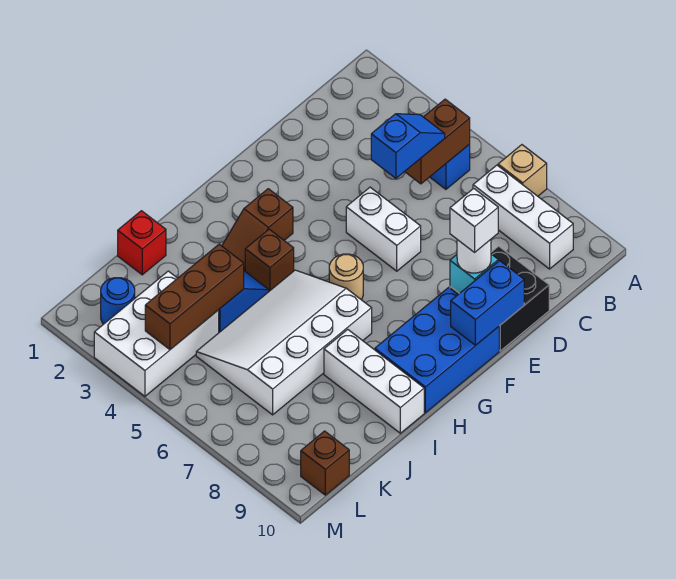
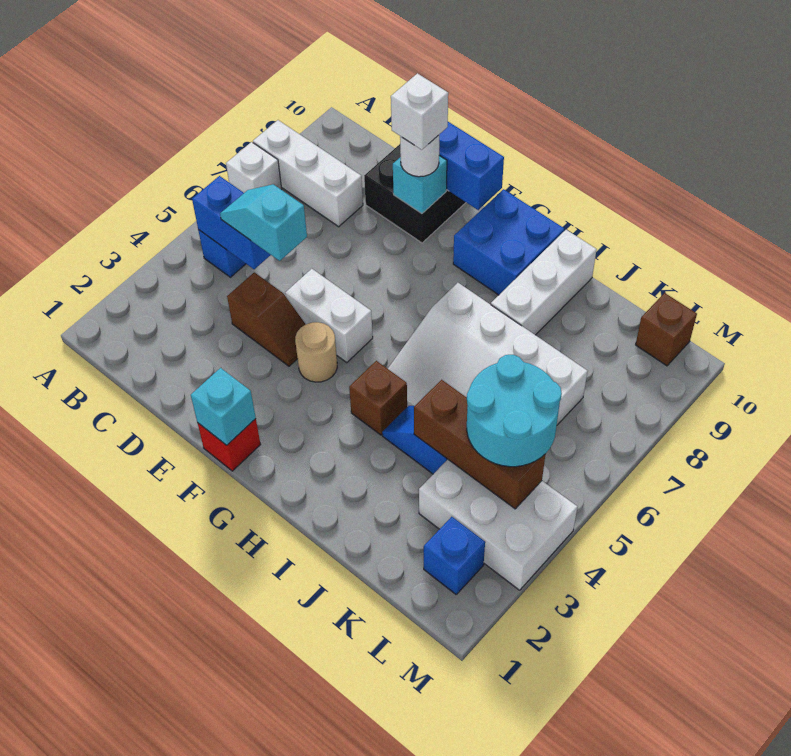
tan 1x1 brick [498,145,547,196] -> white 1x1 brick [226,142,282,193]
brown 1x2 brick [405,99,470,184] -> blue 1x2 brick [192,176,270,269]
white 1x3 brick [473,165,573,269] -> white 1x3 brick turned to [253,120,363,227]
blue 1x2 slope [371,114,445,178] -> cyan 1x2 slope [220,184,307,261]
white 1x2 brick [346,187,421,271] -> white 1x2 brick turned to [285,269,373,363]
none -> cyan 1x1 brick [191,368,256,445]
blue 2x3 brick [375,287,499,413] -> blue 2x2 brick [453,189,564,295]
brown 1x2 slope [222,189,293,271] -> brown 1x2 slope moved to [227,272,306,366]
tan 1x1 round brick [329,254,363,300] -> tan 1x1 round brick moved to [295,322,337,382]
red 1x1 brick [118,211,166,275] -> red 1x1 brick moved to [198,419,261,471]
none -> cyan 2x2 round brick [467,355,562,467]
blue 1x1 round brick [101,278,135,324] -> blue 1x1 brick [424,517,485,594]

